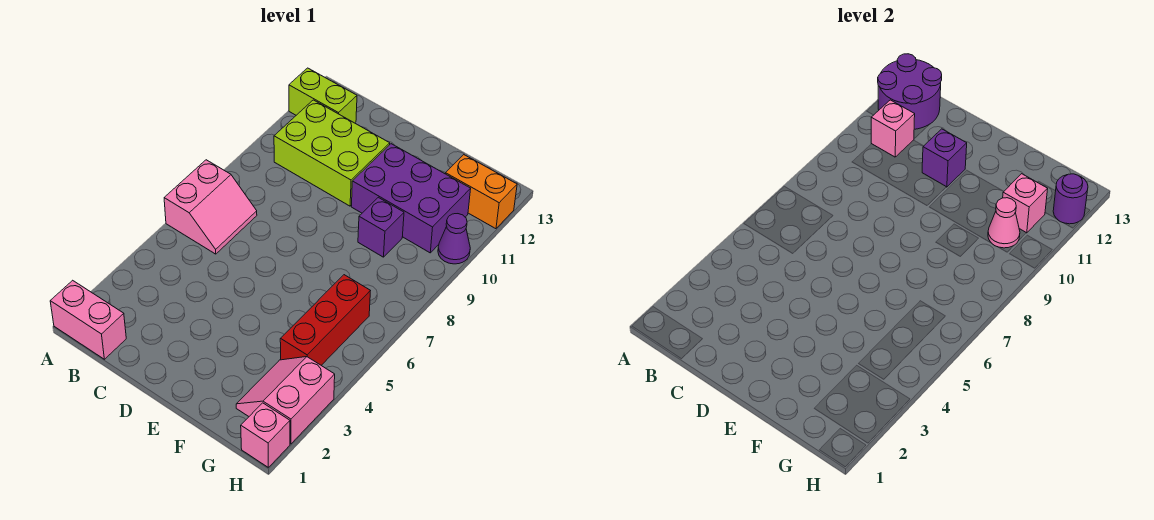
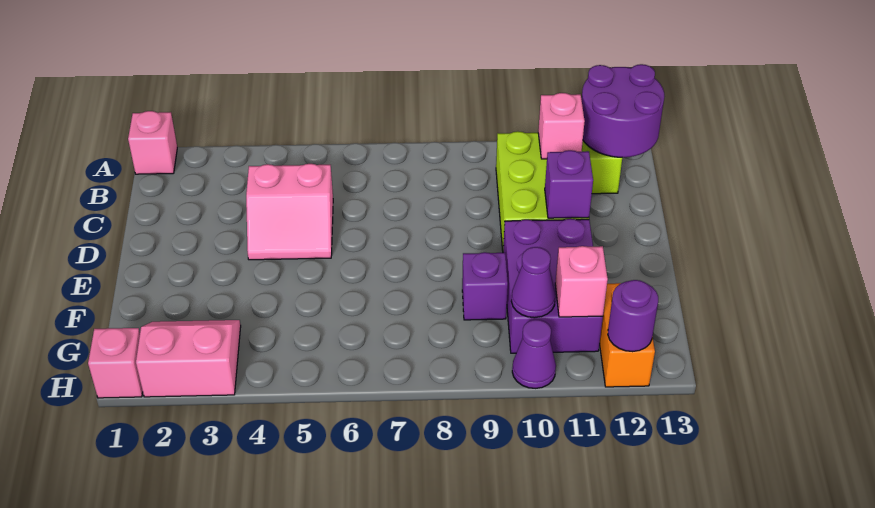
pink 1x2 brick [50,280,126,359] -> pink 1x1 brick [128,111,177,174]
pink 2x2 slope [164,160,257,254] -> pink 2x2 slope moved to [246,164,333,260]
red 1x3 brick [280,275,370,365] -> none
pink 1x1 cone [988,198,1020,248] -> purple 1x1 cone [511,247,555,318]

